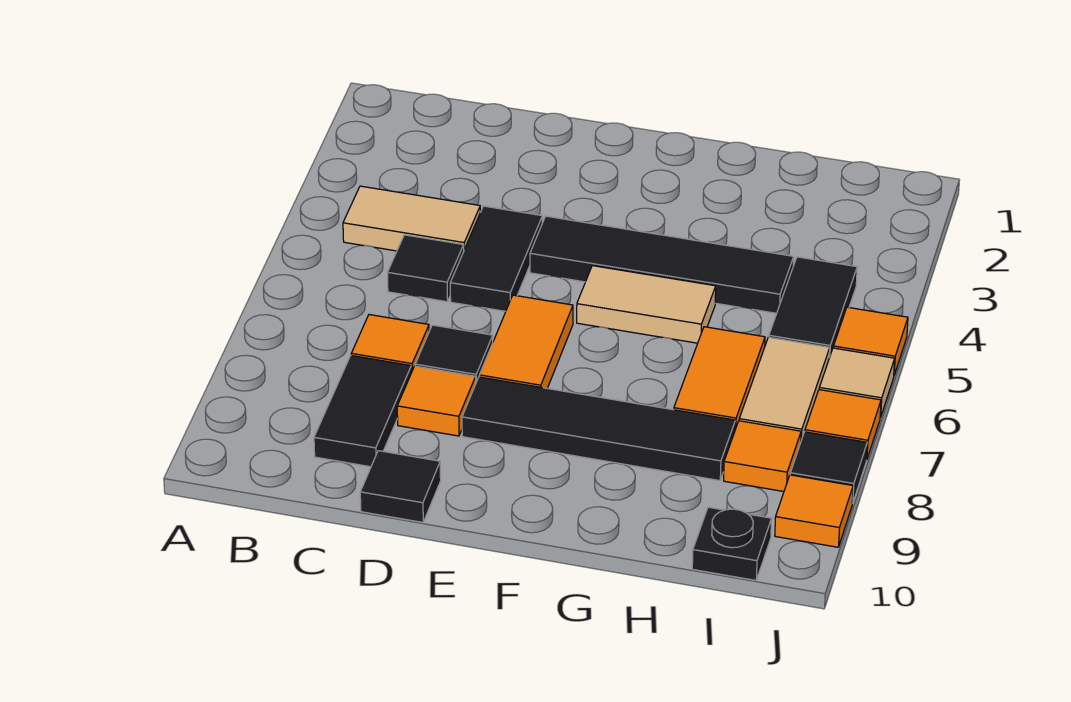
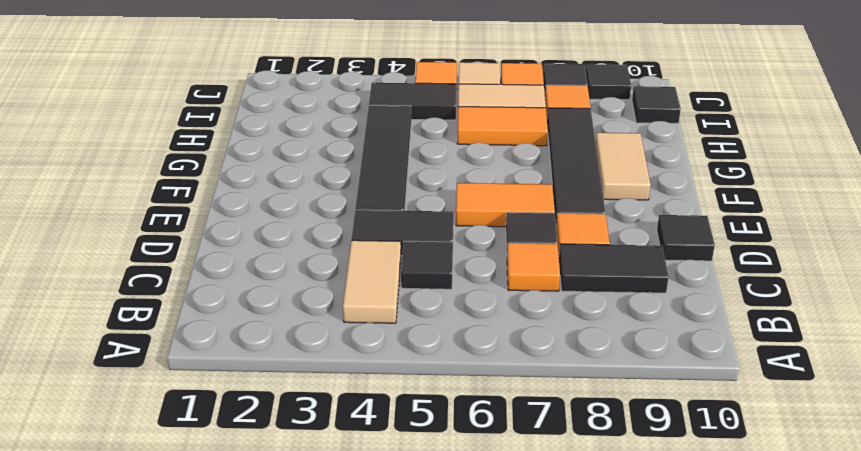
tan 1x2 tile [577,266,716,343] -> tan 1x2 tile moved to [596,133,651,200]
black 1x1 plate [692,507,772,580] -> black 1x1 tile [632,86,681,123]
orange 1x1 tile [775,475,853,547] -> black 1x1 tile [586,64,631,100]

